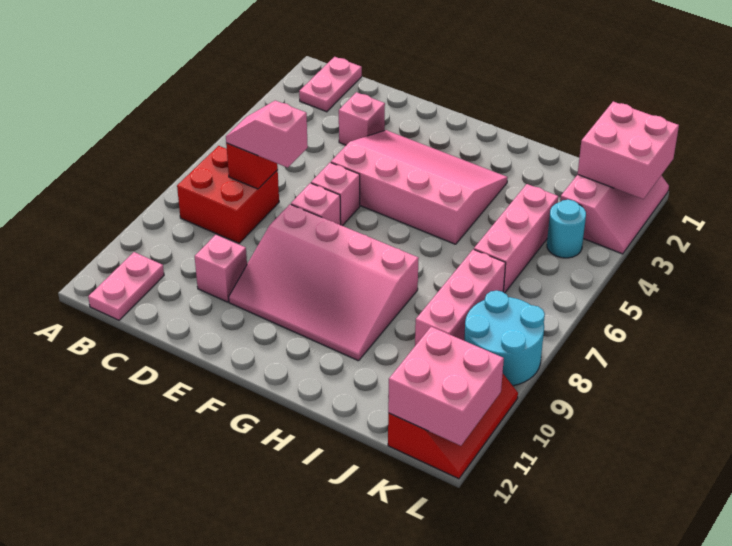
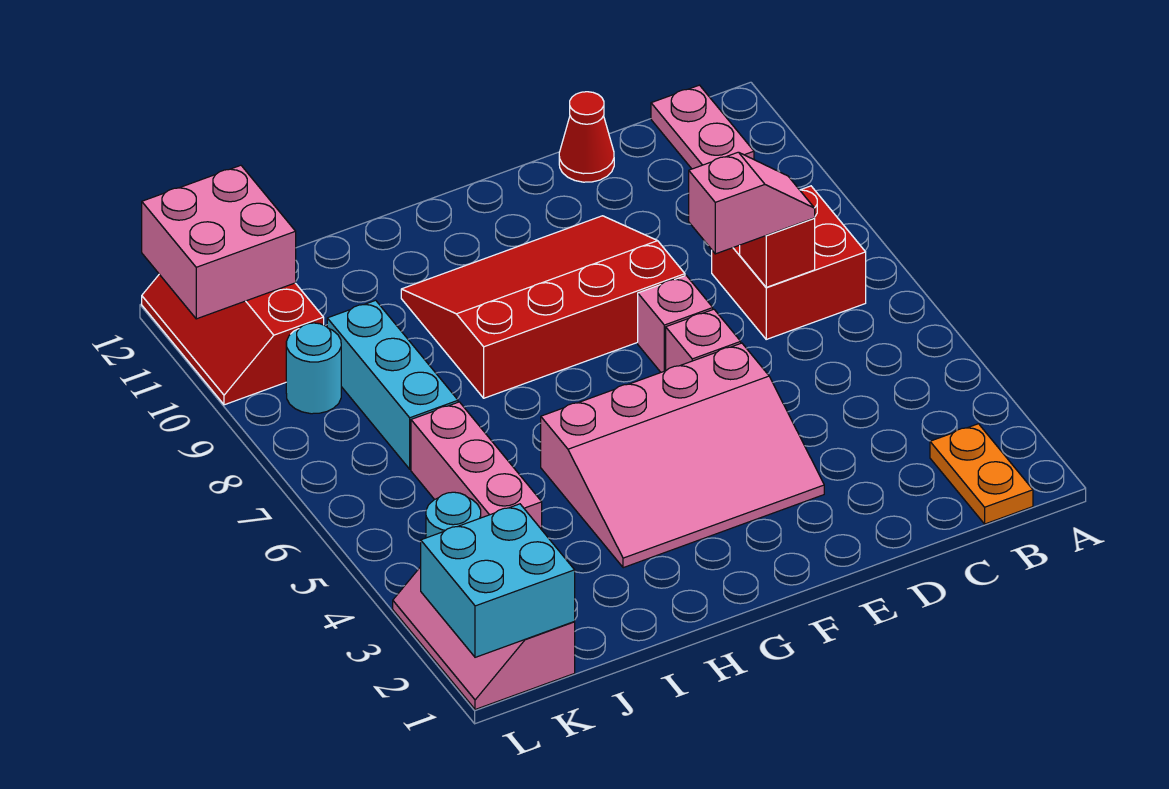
pink 1x2 plate [299,57,362,112] -> orange 1x2 plate [930,424,1033,524]
pink 1x1 brick [339,92,385,145] -> none
pink 1x1 brick [195,235,247,302] -> none
none -> red 1x1 cone [559,92,614,182]
pink 3x4 slope [229,204,419,361] -> red 3x4 slope [401,216,685,398]
pink 1x3 brick [415,249,506,346] -> cyan 1x3 brick [327,300,458,469]
pink 2x2 brick [578,102,679,199] -> cyan 2x2 brick [421,504,575,657]
cyan 2x2 round brick [464,291,545,386] -> cyan 1x1 round brick [286,323,341,414]

